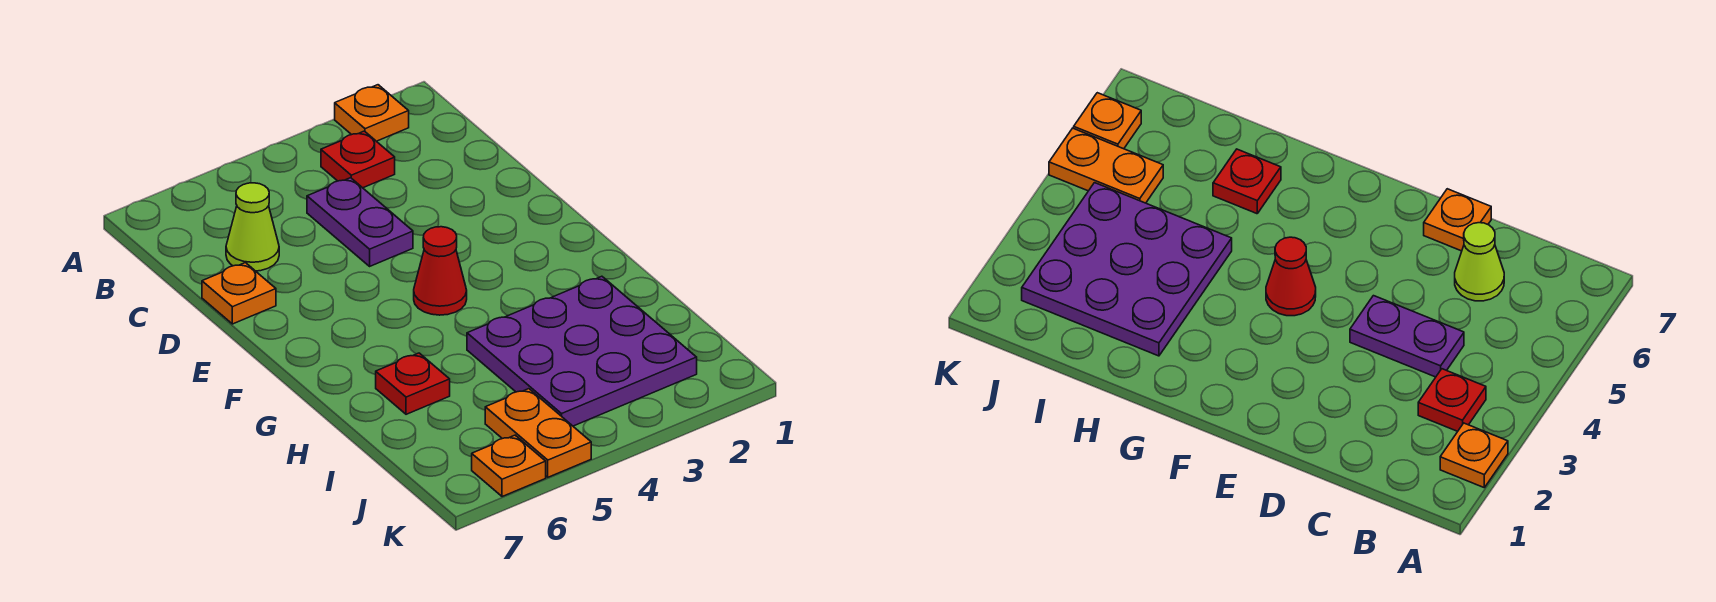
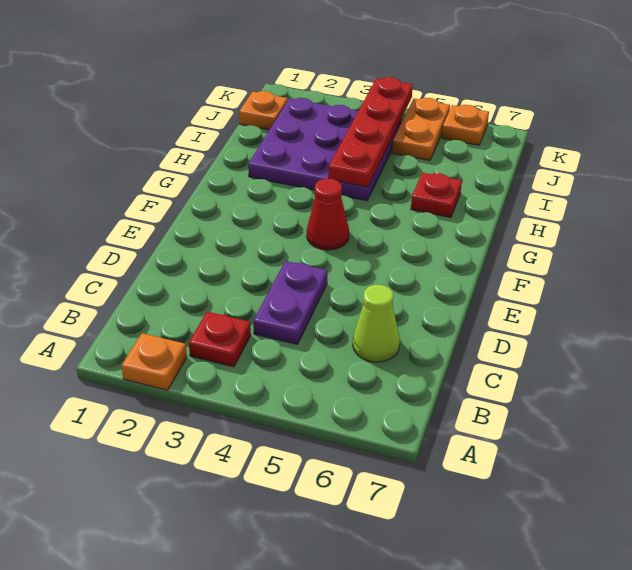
orange 1x1 plate [202,263,276,324] -> orange 1x1 plate moved to [239,91,288,130]
none -> red 1x4 plate [329,77,413,187]

